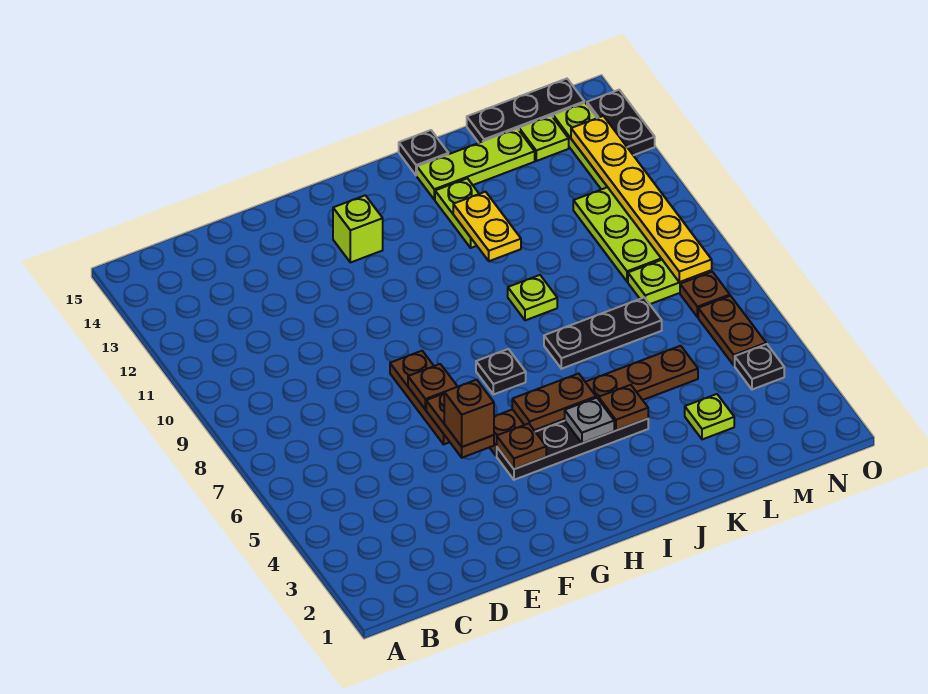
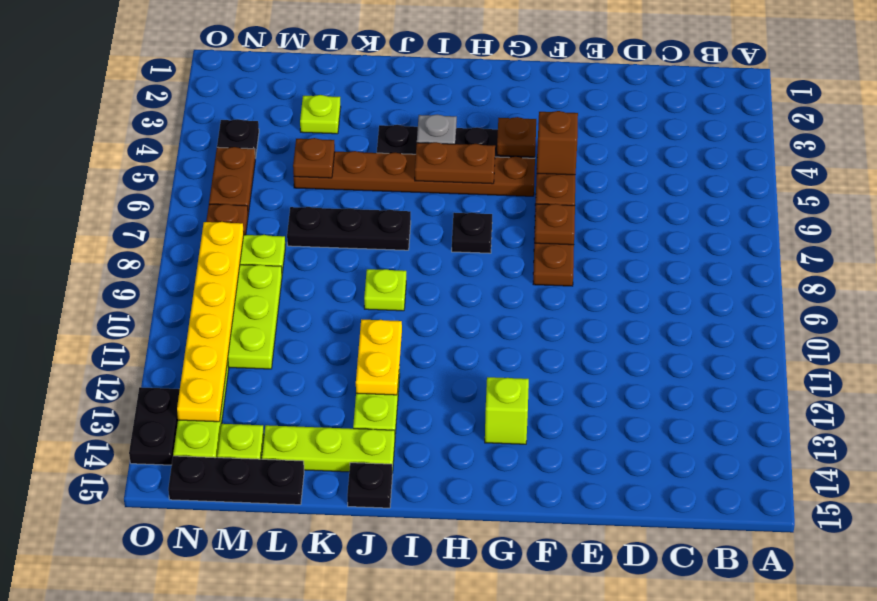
brown 1x1 plate [599,385,648,430] -> brown 1x1 plate moved to [293,138,335,178]

